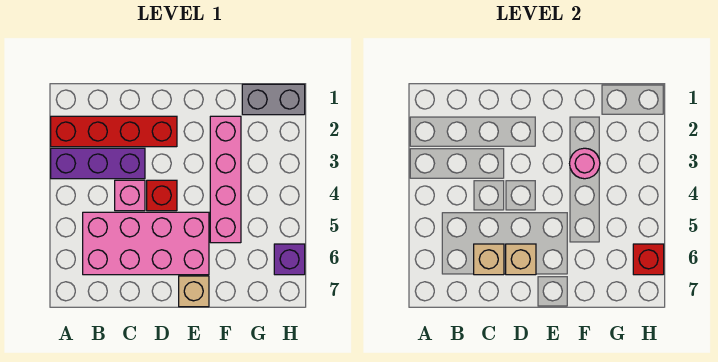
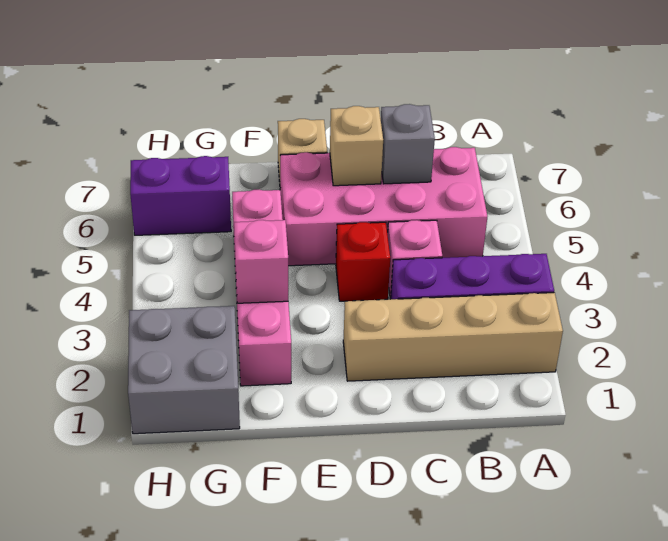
red 1x4 brick [51,116,177,147] -> tan 1x4 brick [343,293,563,381]
tan 1x1 brick [474,244,504,275] -> grey 1x1 brick [381,104,435,184]
pink 1x1 round brick [570,148,600,179] -> pink 1x1 brick [234,220,288,303]
grey 1x2 brick [242,84,305,115] -> grey 2x2 brick [128,306,240,434]
purple 1x1 brick [274,244,305,275] -> purple 1x2 brick [130,156,231,235]
red 1x1 brick [633,244,664,275] -> none

